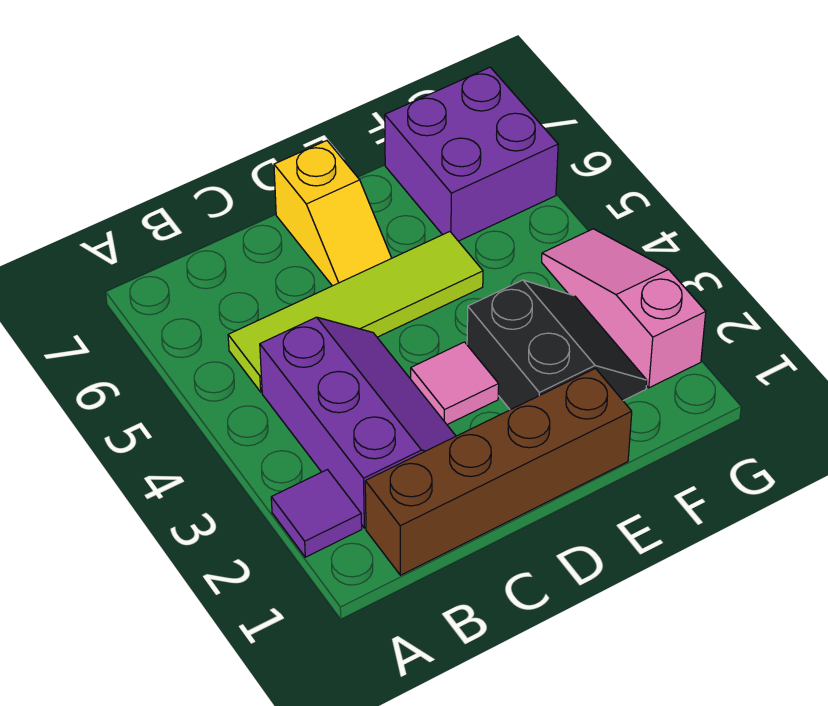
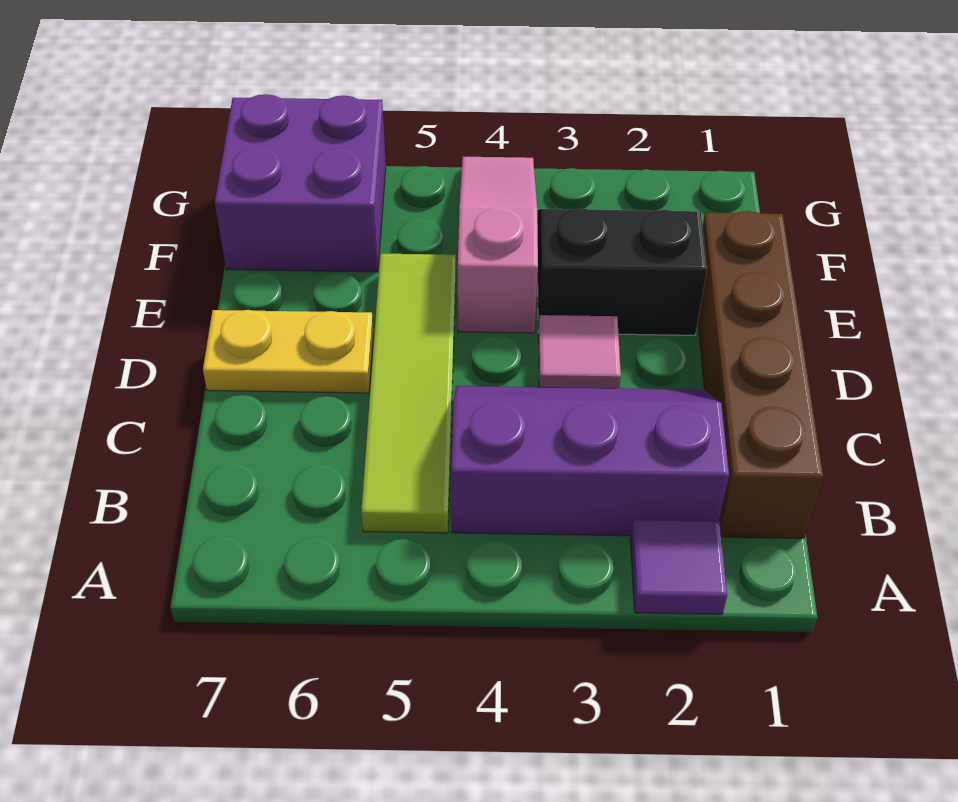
yellow 1x2 slope [274,141,392,286] -> yellow 1x2 plate [203,310,373,393]
pink 1x3 slope [542,229,706,388] -> pink 1x3 slope turned to [458,157,538,333]

